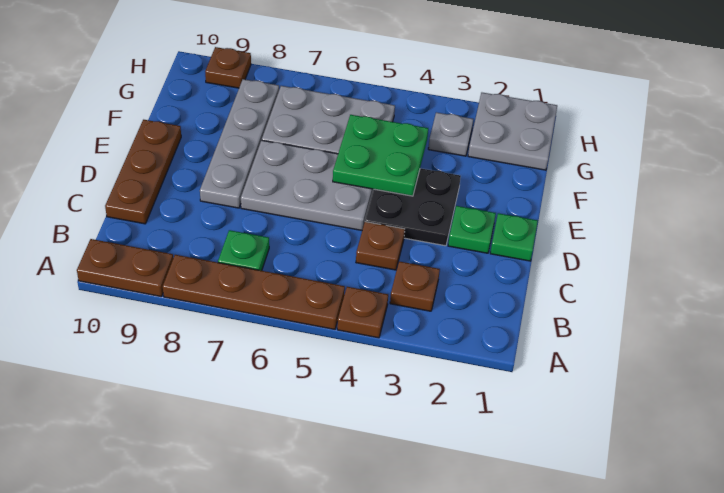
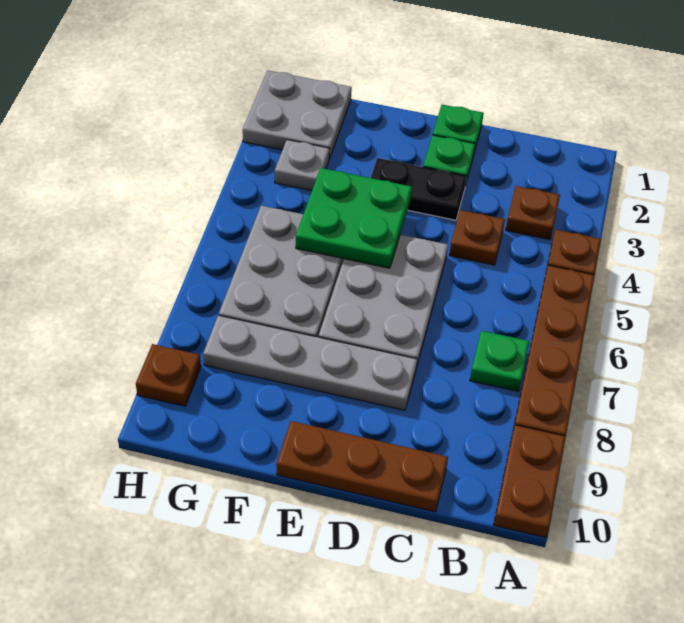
black 2x2 plate [365,168,461,246] -> black 1x2 plate [371,158,467,220]

